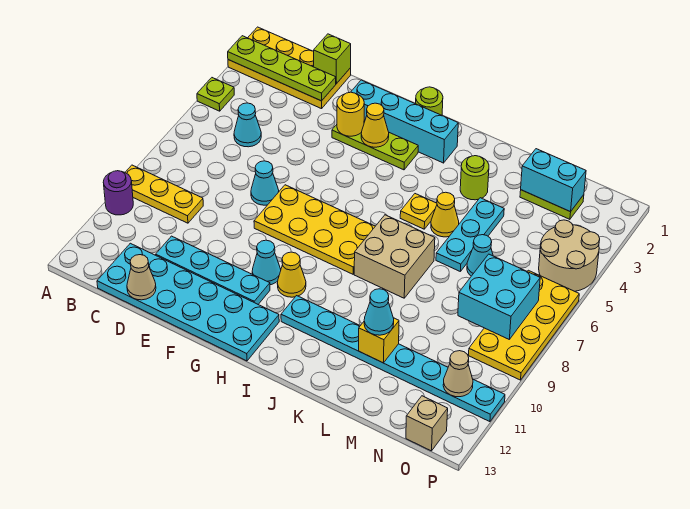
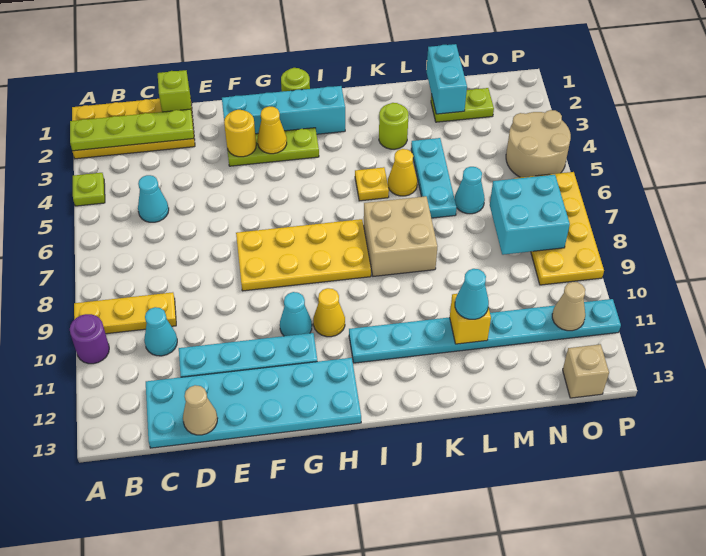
cyan 1x1 cone [251,161,279,205] -> cyan 1x1 cone moved to [144,307,177,356]
cyan 1x2 brick [521,149,586,212] -> cyan 1x2 brick turned to [427,44,467,114]

